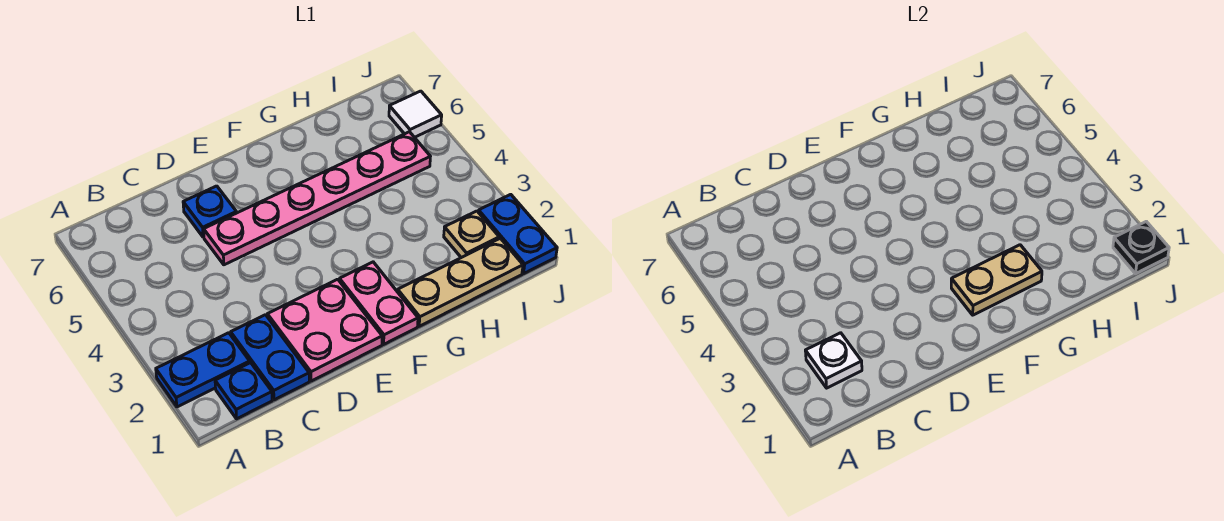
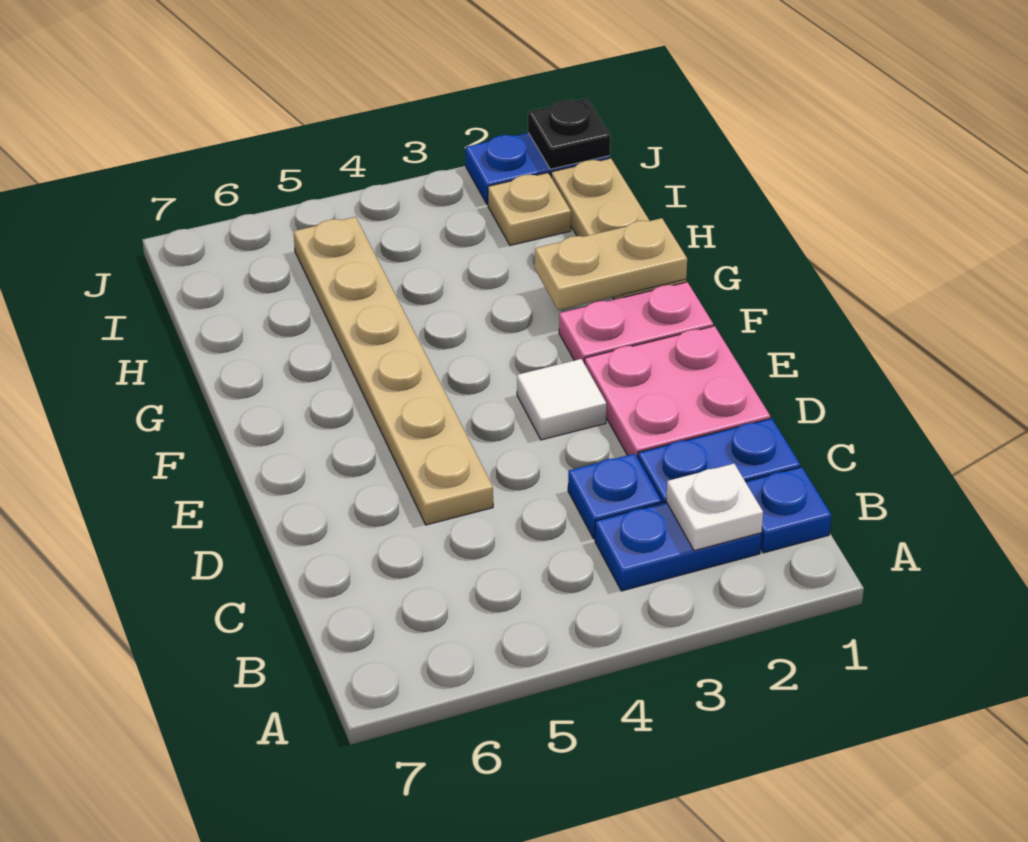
blue 1x2 plate [156,333,250,407] -> blue 1x2 plate turned to [595,502,761,591]
pink 1x6 plate [204,132,430,265] -> tan 1x6 plate [293,217,493,525]
blue 1x1 plate [183,186,237,237] -> blue 1x1 plate moved to [568,454,661,539]
tan 1x2 plate [951,245,1042,315] -> tan 1x2 plate turned to [535,218,687,310]
white 1x1 tile [389,91,442,137] -> white 1x1 tile moved to [517,359,606,440]

